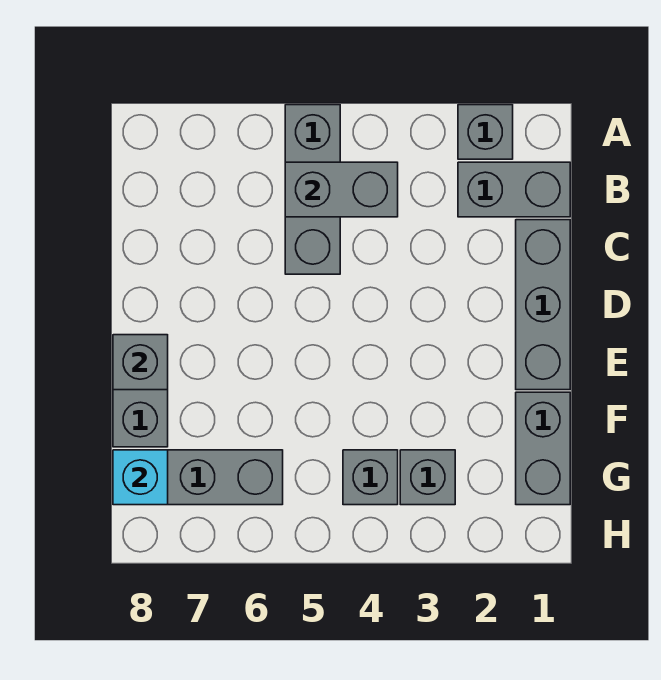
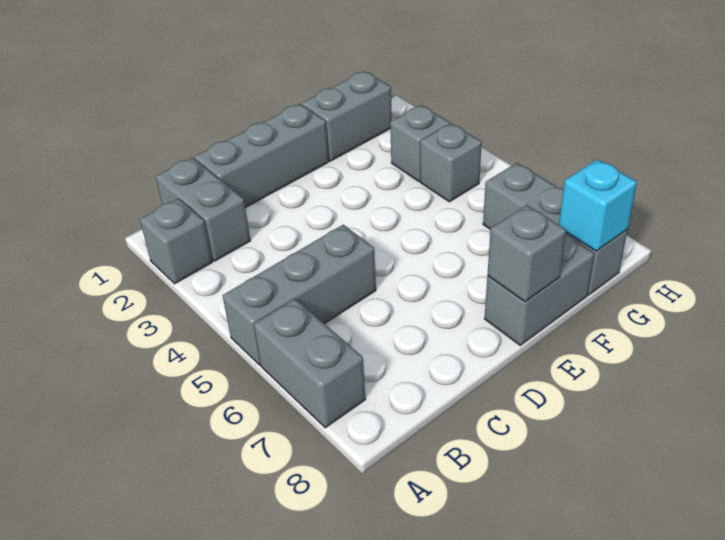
grey 1x2 brick [285,162,398,217] -> grey 1x2 brick moved to [254,299,366,428]

